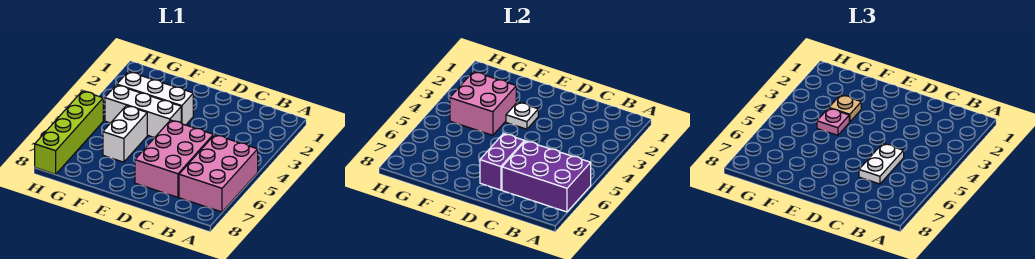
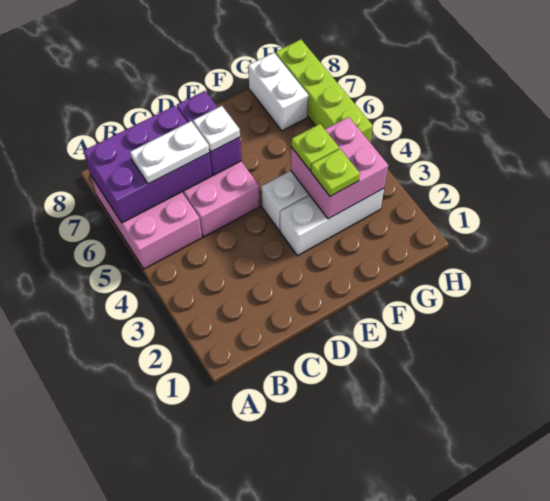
white 1x2 plate [859,143,904,184] -> white 1x2 plate turned to [130,121,209,184]
white 1x1 plate [506,102,538,129] -> white 1x1 plate moved to [193,106,240,152]
tan 1x1 plate [829,95,861,122] -> lime 1x1 plate [311,149,360,196]
pink 1x1 plate [817,108,849,135] -> lime 1x1 plate [291,124,339,170]
white 1x2 brick [103,106,147,162] -> white 1x2 brick moved to [248,53,308,131]

